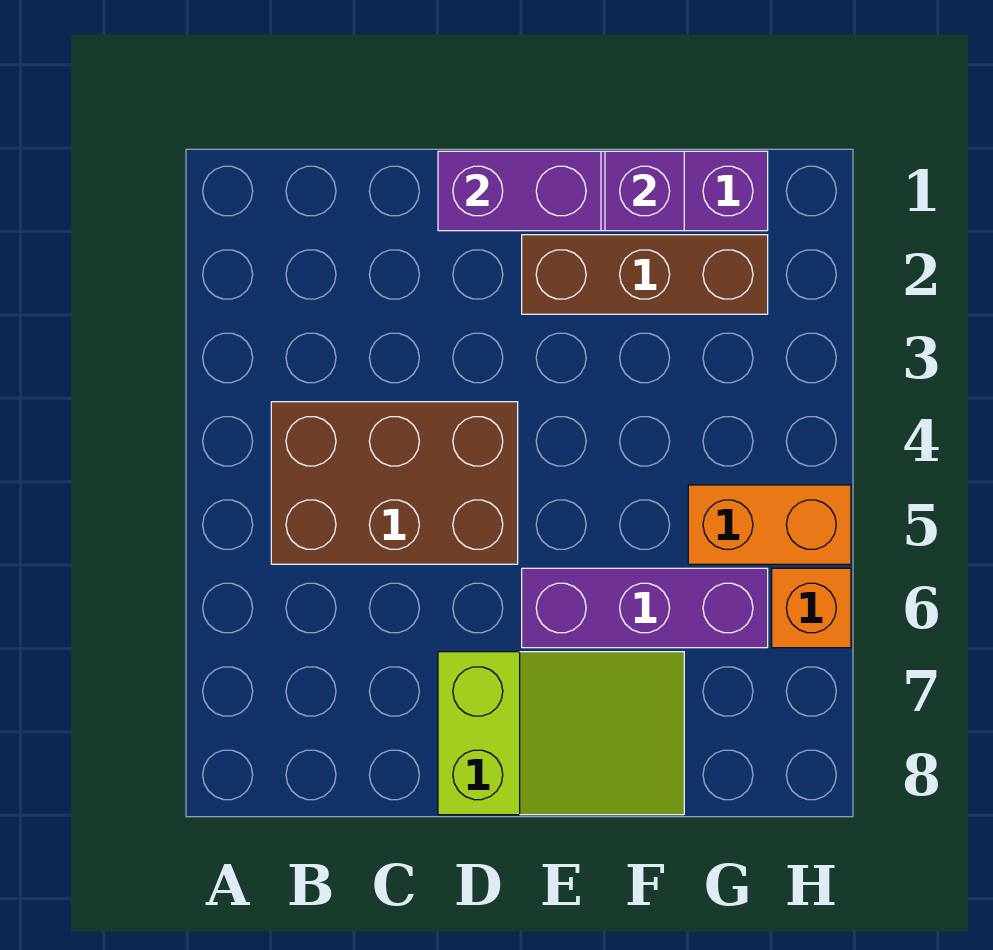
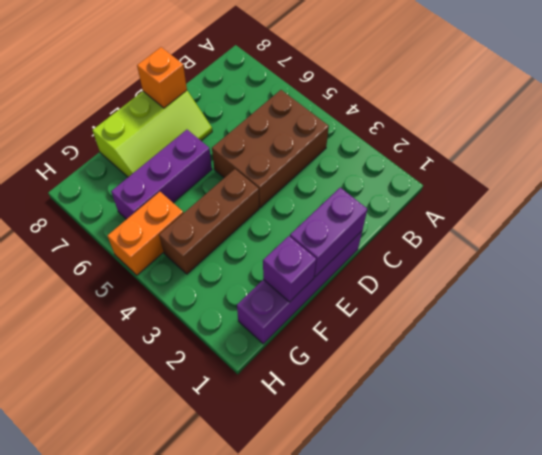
lime 2x3 slope [438,652,684,815] -> lime 2x3 slope turned to [93,91,212,177]
brown 1x3 brick [522,235,768,314] -> brown 1x3 brick moved to [159,169,259,274]
orange 1x1 brick [772,568,851,648] -> orange 1x1 brick moved to [137,47,187,108]

